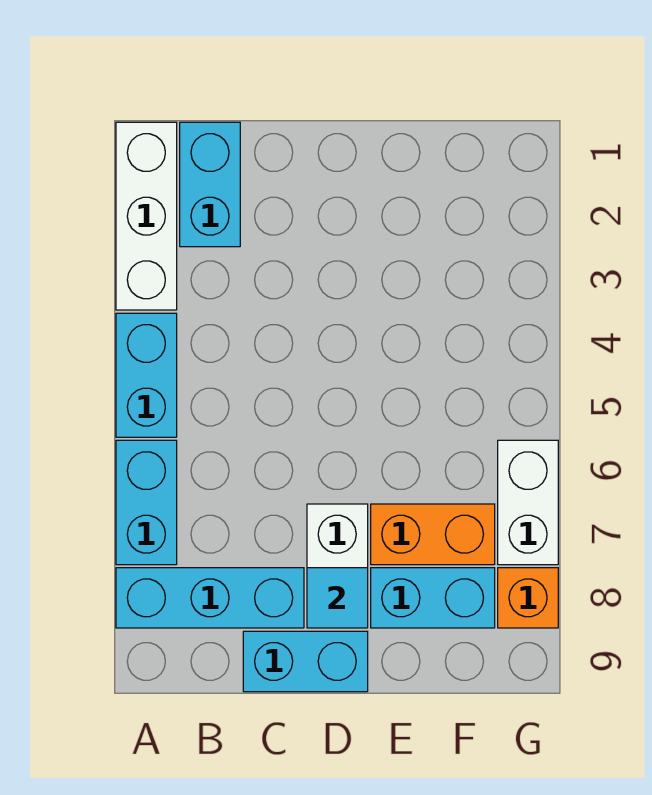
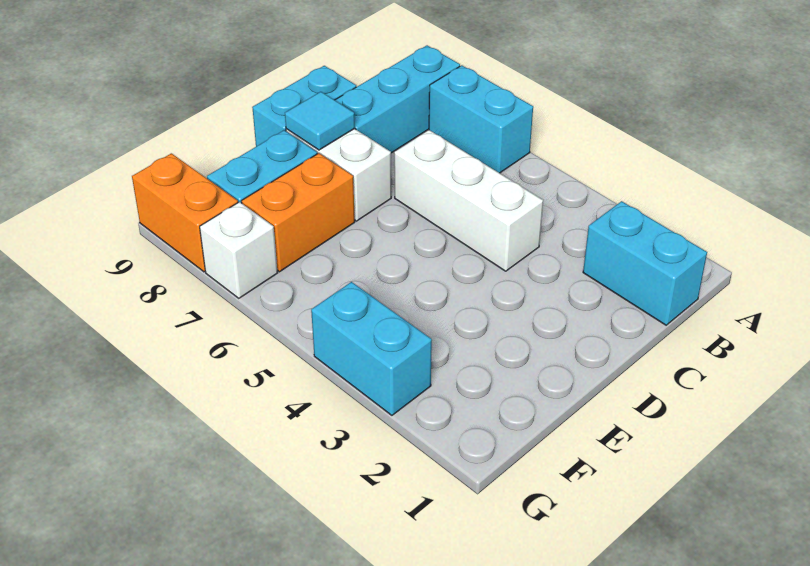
white 1x3 brick [116,122,177,310] -> white 1x3 brick moved to [394,130,543,271]
cyan 1x2 brick [116,313,177,437] -> cyan 1x2 brick moved to [311,282,432,415]
white 1x2 brick [498,440,558,565] -> white 1x1 brick [200,202,278,298]
orange 1x1 brick [498,568,558,628] -> orange 1x2 brick [132,153,238,272]

